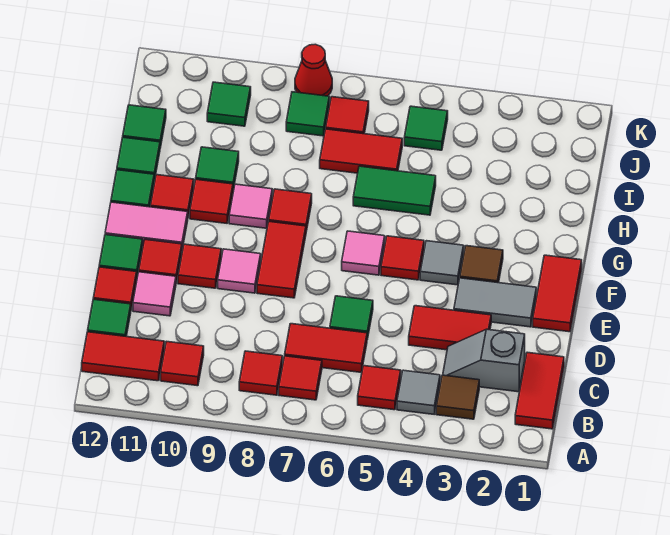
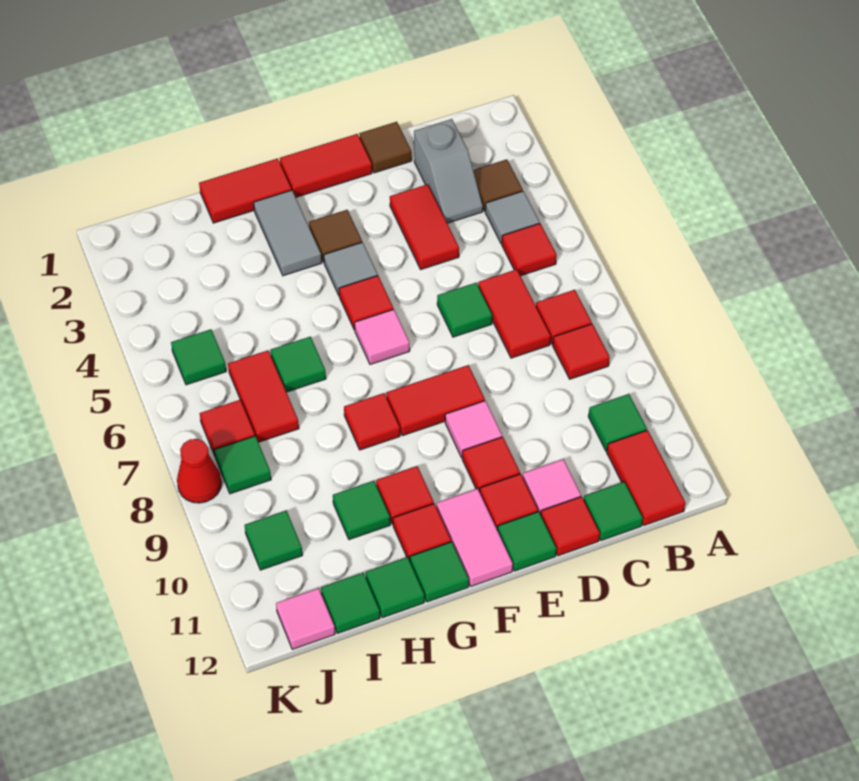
red 1x2 tile [515,352,564,429] -> red 1x2 tile moved to [199,158,292,223]
red 1x1 tile [161,341,204,386] -> green 1x1 tile [588,394,647,451]
none -> brown 1x1 tile [359,122,412,173]
grey 1x2 tile [454,278,536,327] -> grey 1x2 tile moved to [254,190,322,276]
pink 1x1 tile [229,184,272,228] -> pink 1x1 tile moved to [276,588,335,649]
green 1x2 tile [353,166,436,215] -> green 1x1 tile [271,337,326,392]

